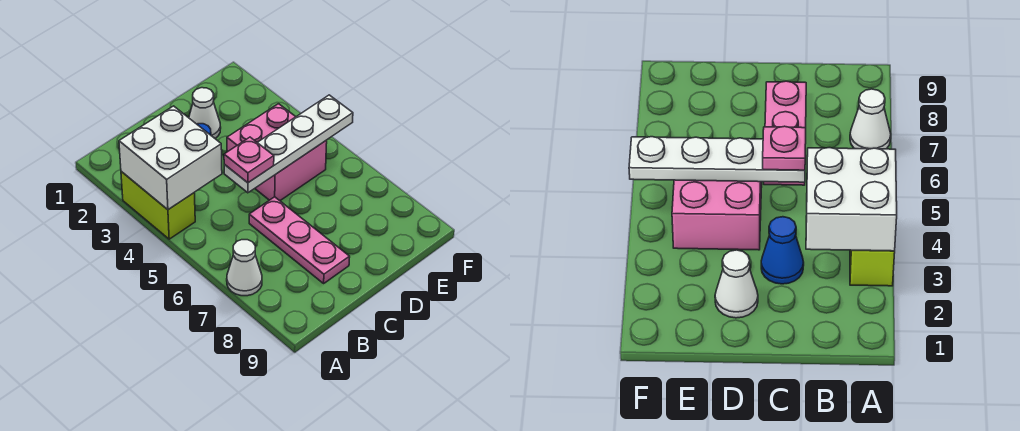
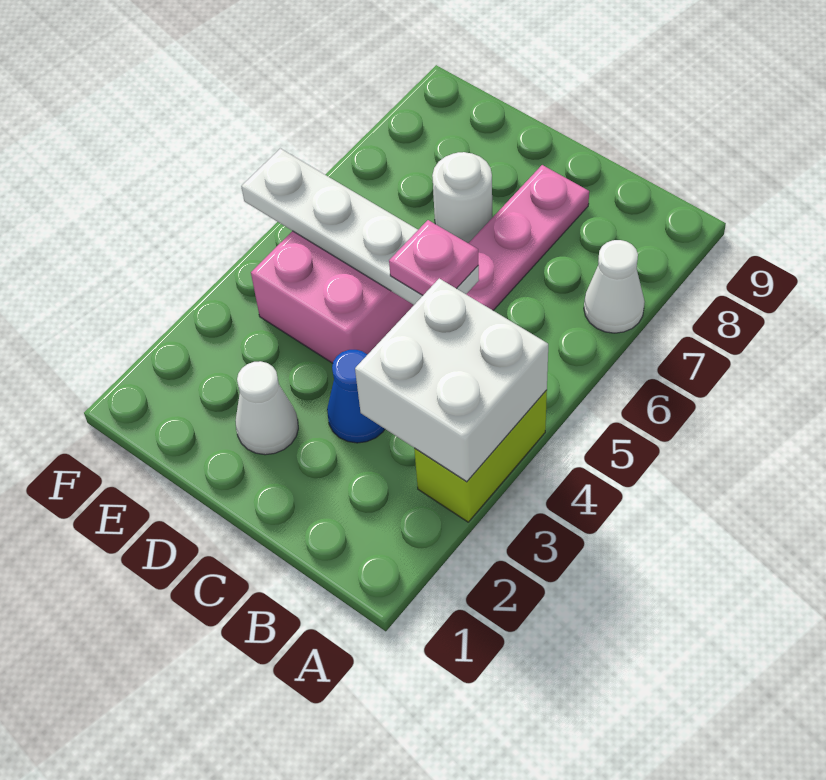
none -> white 1x1 round brick [432,152,492,243]

